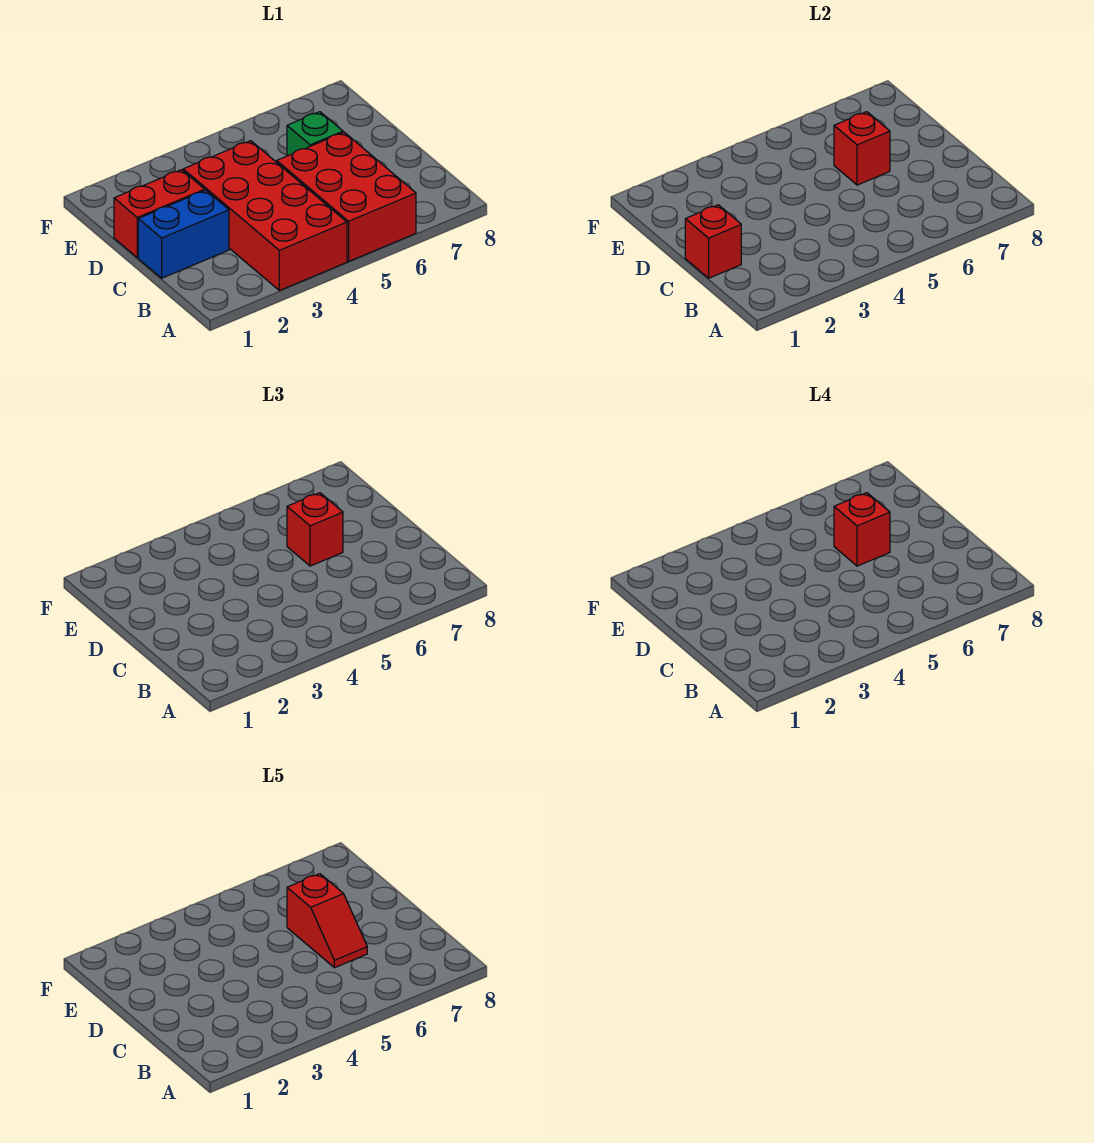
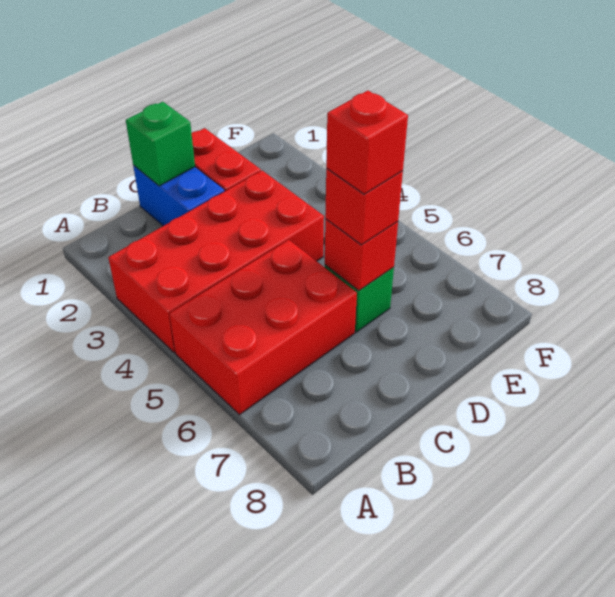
red 1x1 brick [685,205,741,278] -> green 1x1 brick [126,102,195,186]
red 1x2 slope [287,874,367,968] -> none

